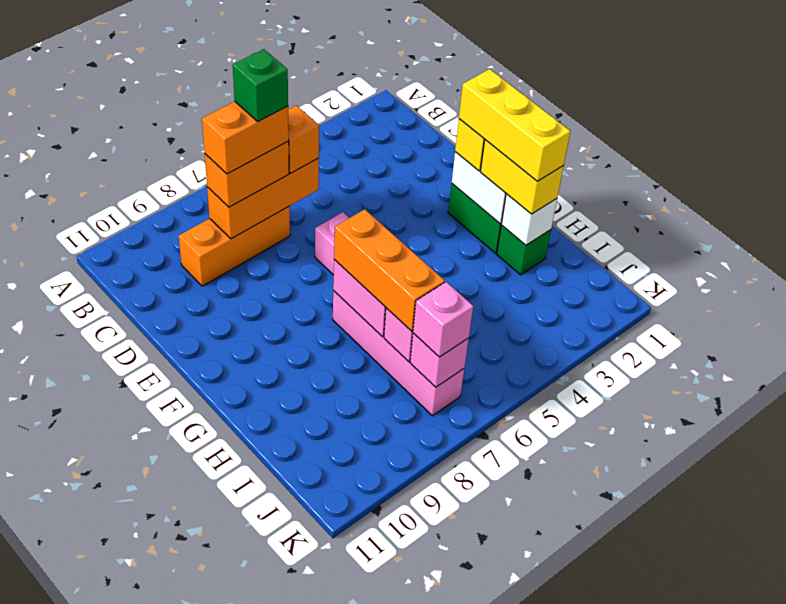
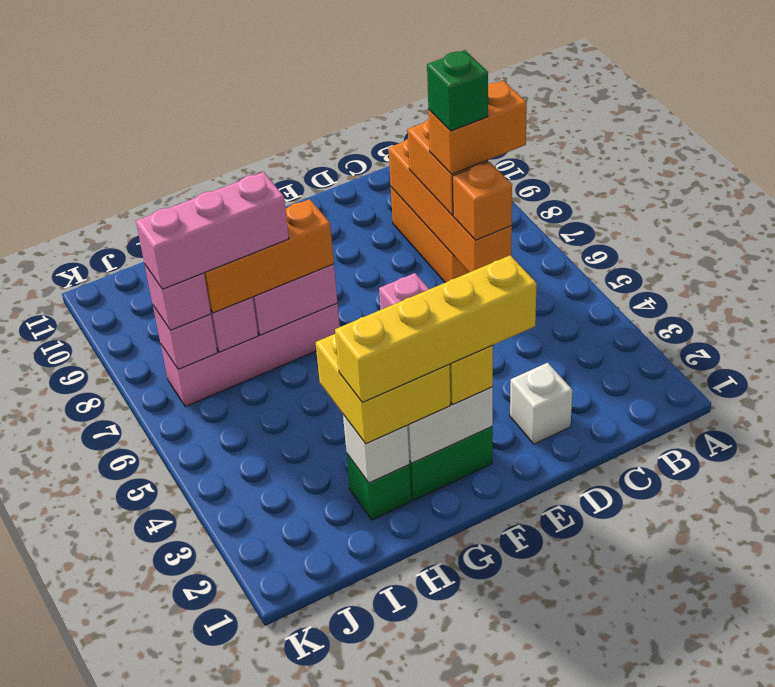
orange 1x3 brick [207,158,319,239] -> orange 1x4 brick [389,139,512,272]
orange 1x2 brick [202,102,289,174] -> orange 1x2 brick turned to [428,81,527,174]
none -> white 1x1 brick [510,363,573,444]
yellow 1x3 brick [459,69,570,181] -> yellow 1x4 brick [335,255,537,402]
yellow 1x2 brick [480,140,564,214] -> yellow 2x2 brick [316,334,450,444]
none -> pink 1x3 brick [136,172,289,289]

